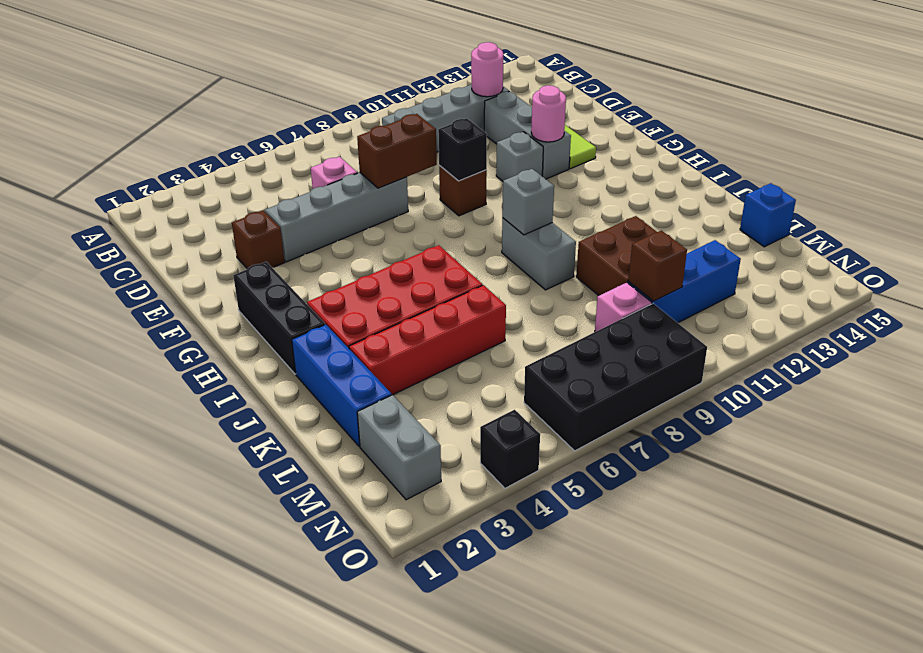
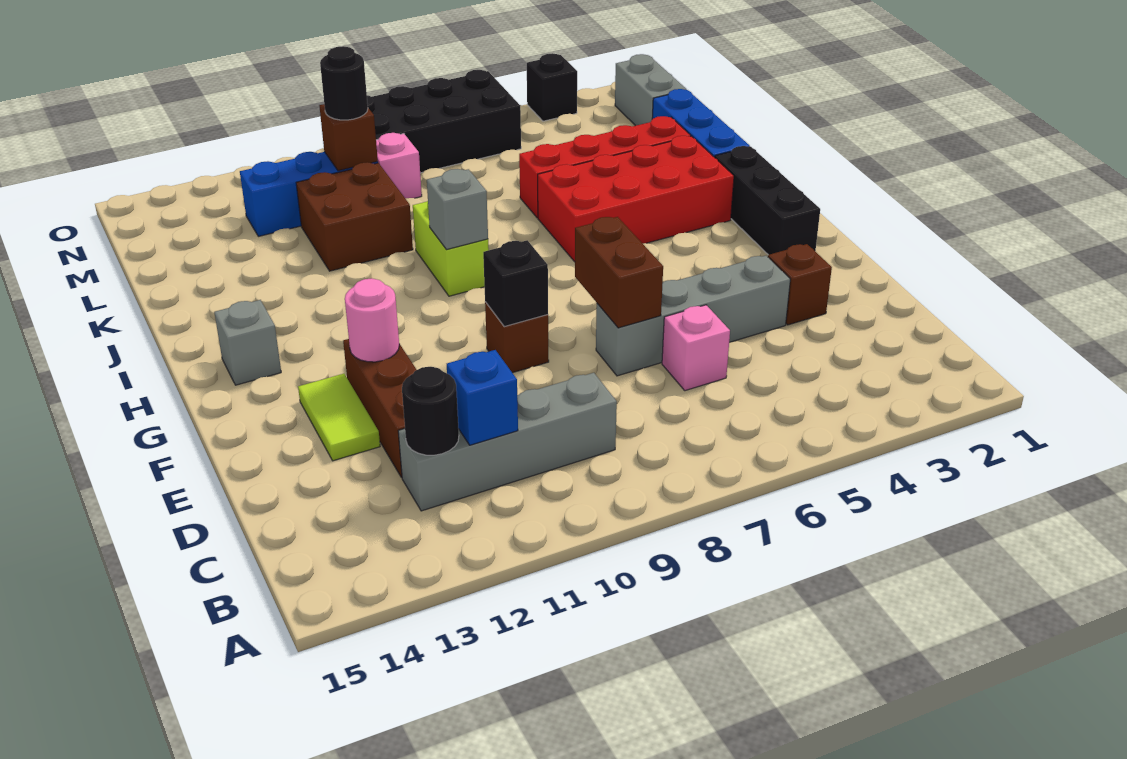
pink 1x1 round brick [471,42,503,97] -> black 1x1 round brick [402,367,459,455]
grey 1x3 brick [484,91,571,179] -> brown 1x3 brick [343,339,416,478]
brown 1x2 brick [357,114,437,188] -> brown 1x2 brick turned to [575,217,663,328]
grey 1x1 brick [496,132,543,181] -> grey 1x1 brick moved to [214,300,281,385]
grey 1x2 brick [502,218,576,290] -> lime 1x2 brick [413,201,489,296]
blue 1x1 brick [740,183,796,247] -> blue 1x1 brick moved to [447,350,518,445]
none -> black 1x1 round brick [320,46,368,120]

